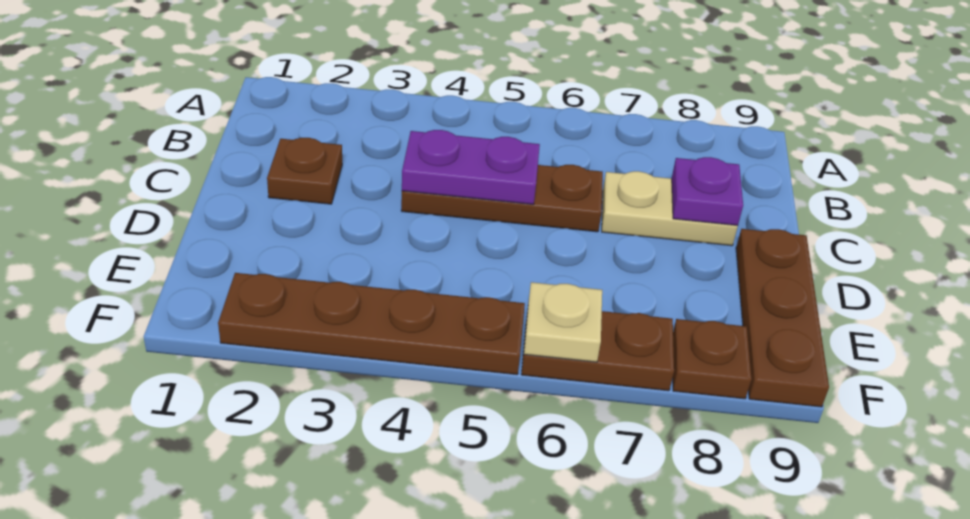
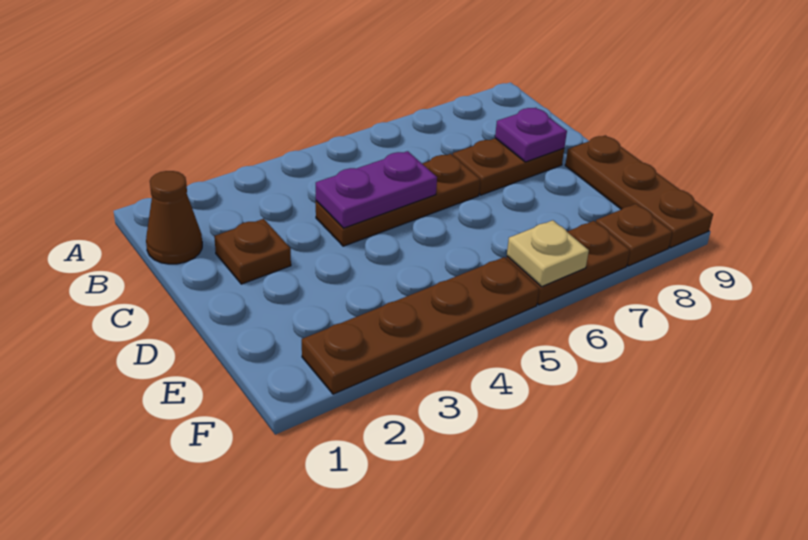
none -> brown 1x1 cone [146,171,202,264]
tan 1x2 plate [602,171,738,246] -> brown 1x2 plate [453,138,564,195]

